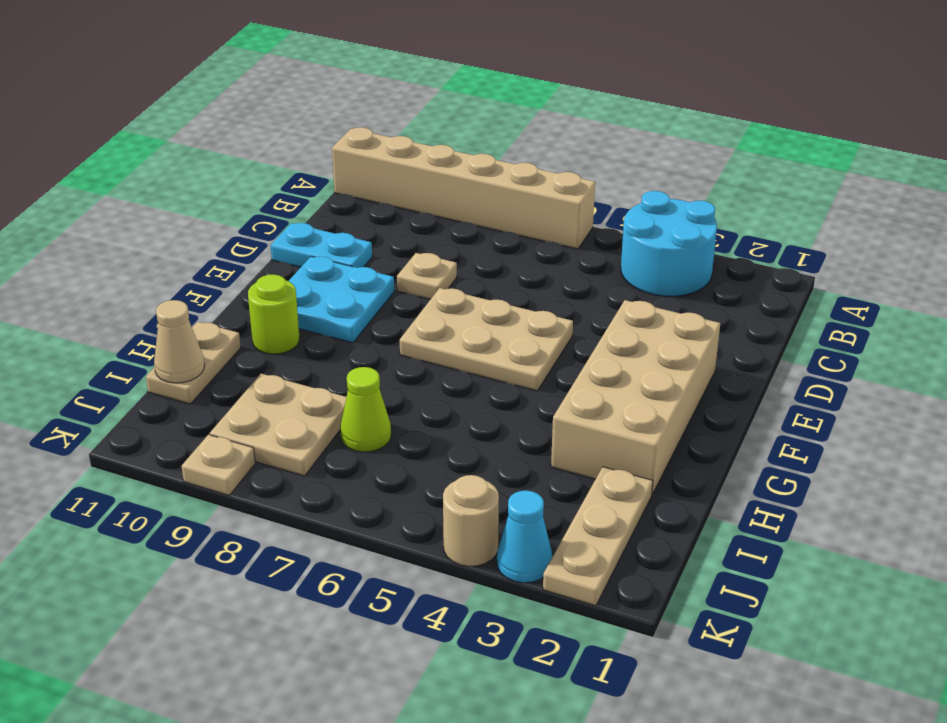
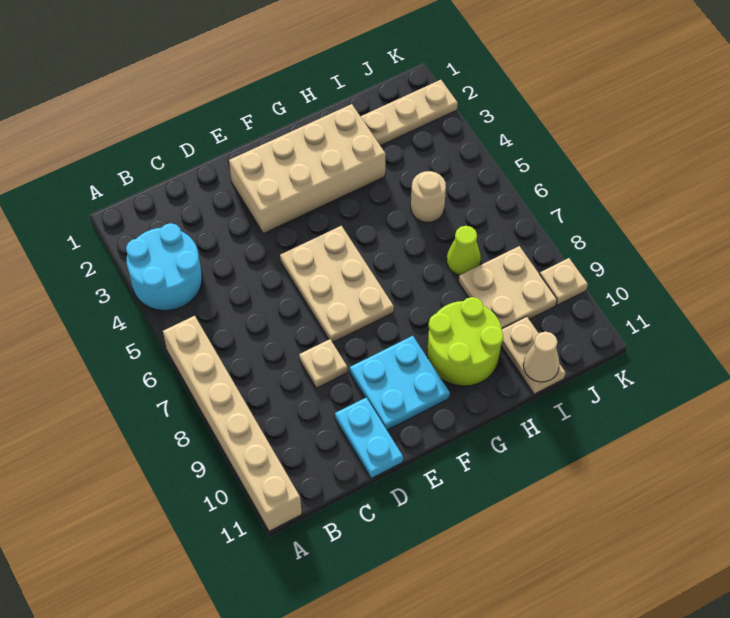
lime 1x1 round brick [248,275,299,354] -> lime 2x2 round brick [427,297,503,386]
tan 1x2 plate [146,322,241,404] -> tan 1x2 plate turned to [501,317,565,394]
cyan 1x1 cone [497,491,552,583] -> none
tan 1x1 round brick [443,475,499,566] -> tan 1x1 round brick moved to [411,171,446,222]

